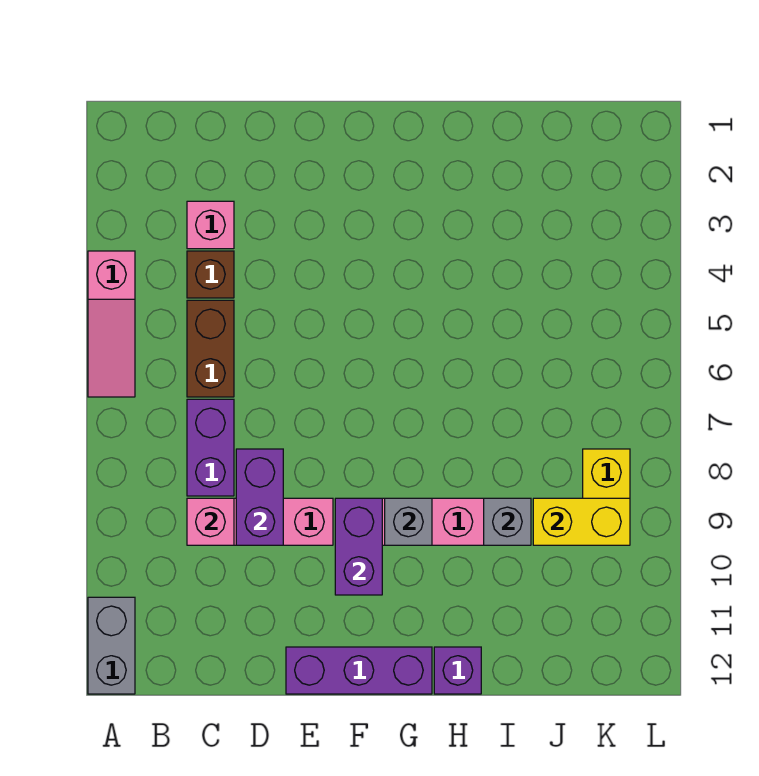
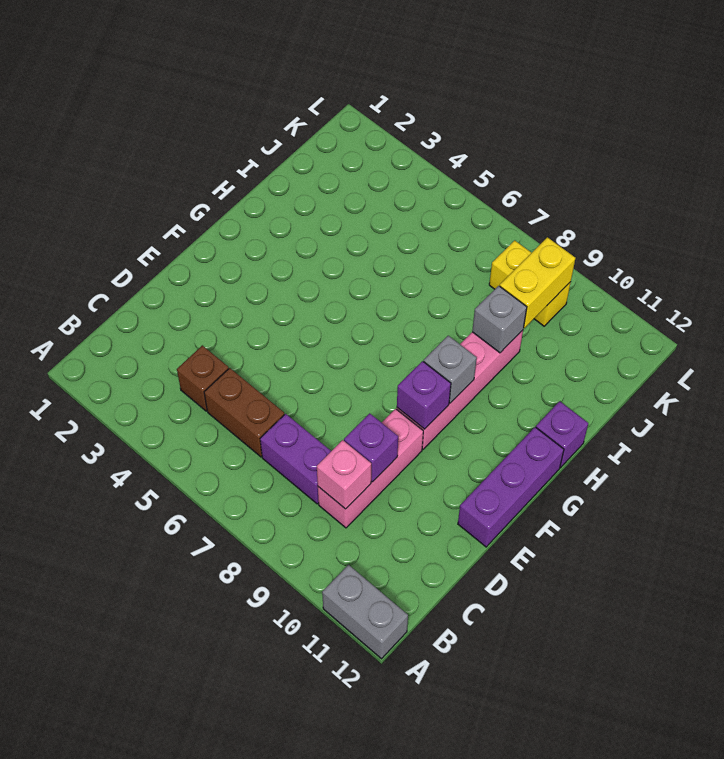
pink 1x3 slope [88,251,135,397] -> none
pink 1x1 brick [187,201,234,249] -> none
purple 1x2 brick [236,449,283,545] -> purple 1x1 brick [344,413,398,482]
purple 1x2 brick [335,498,382,595] -> purple 1x1 brick [397,361,451,429]

